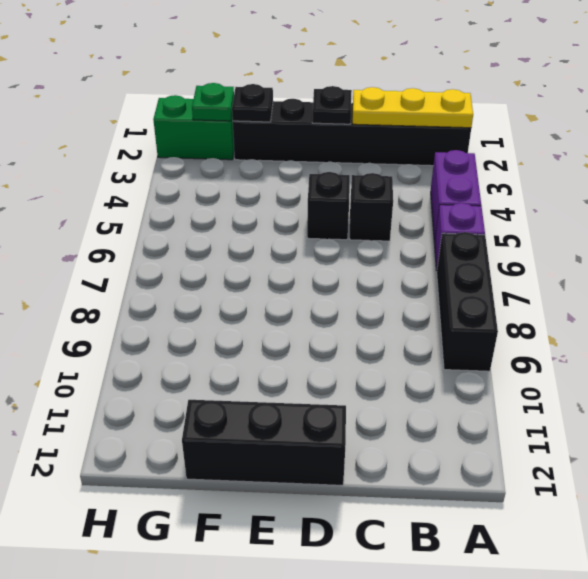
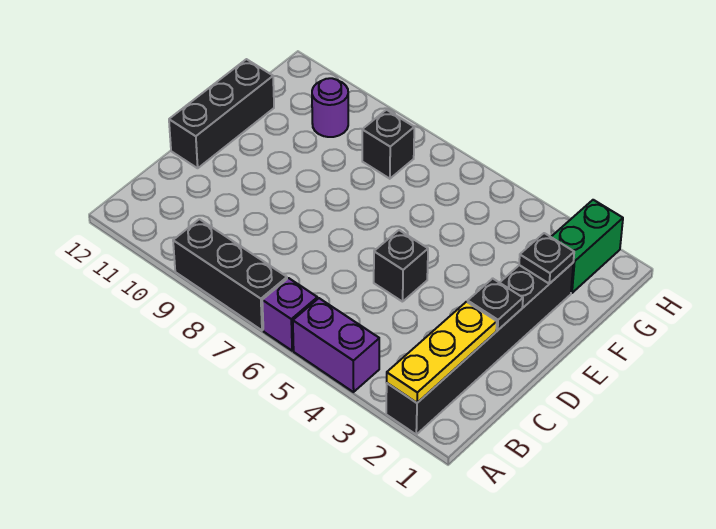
black 1x1 brick [350,173,393,241] -> black 1x1 brick moved to [362,110,414,179]
green 1x1 plate [192,83,234,121] -> none
none -> purple 1x1 round brick [312,78,348,137]

